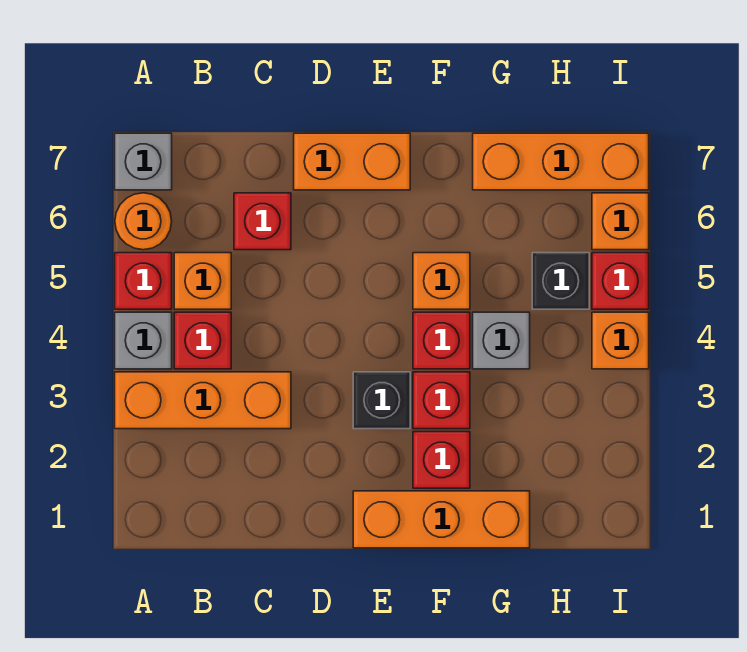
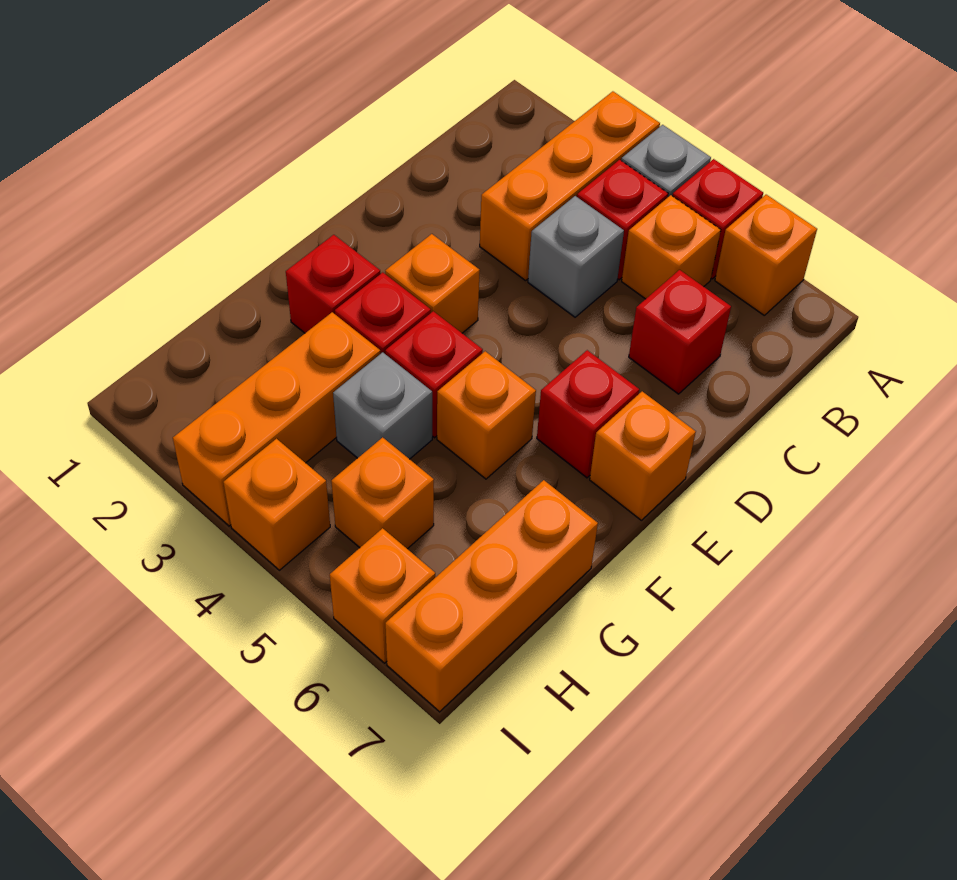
orange 1x1 round brick [115,193,172,250] -> orange 1x1 brick [715,195,817,315]
grey 1x1 brick [115,133,172,190] -> grey 1x1 brick moved to [528,196,624,317]
orange 1x2 brick [294,133,410,190] -> orange 1x1 brick [590,391,696,520]
orange 1x3 brick [353,491,530,548] -> orange 1x3 brick moved to [173,312,380,526]
black 1x1 brick [353,372,410,429] -> orange 1x1 brick [385,234,480,333]
black 1x1 brick [532,253,589,309] -> orange 1x1 brick [331,437,434,549]
red 1x1 brick [592,253,649,309] -> red 1x1 brick moved to [537,350,639,478]

